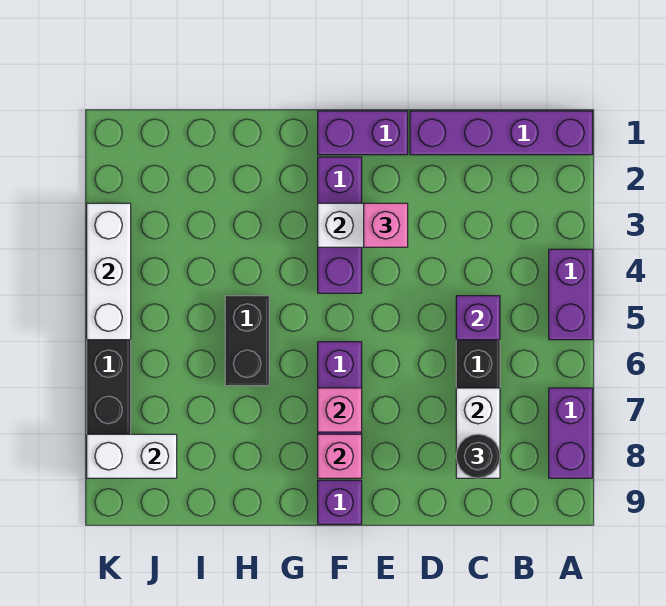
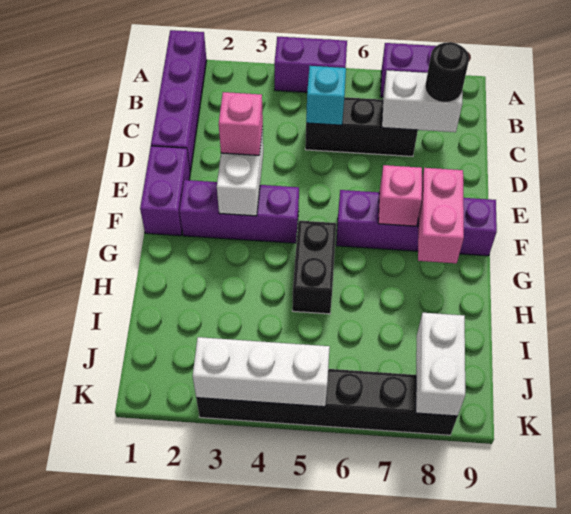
purple 1x1 brick [456,296,500,340] -> cyan 1x1 brick [306,66,346,125]
pink 1x1 brick [318,434,362,478] -> pink 1x2 brick [418,168,464,263]
black 1x2 brick [225,296,269,386] -> black 1x2 brick turned to [292,221,336,314]

